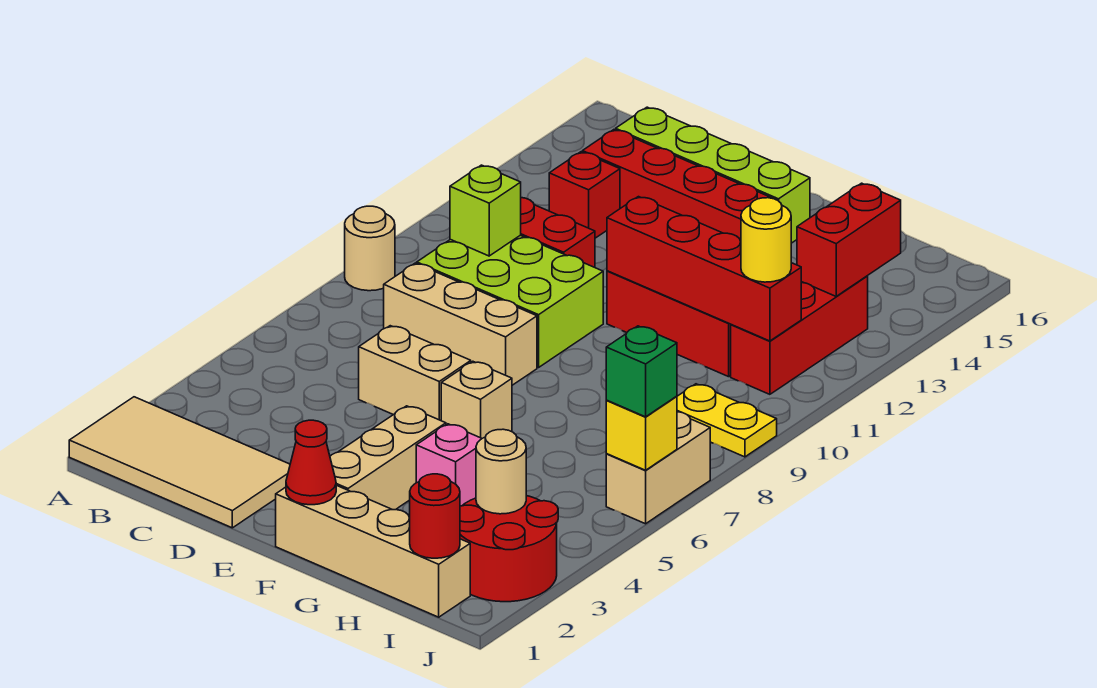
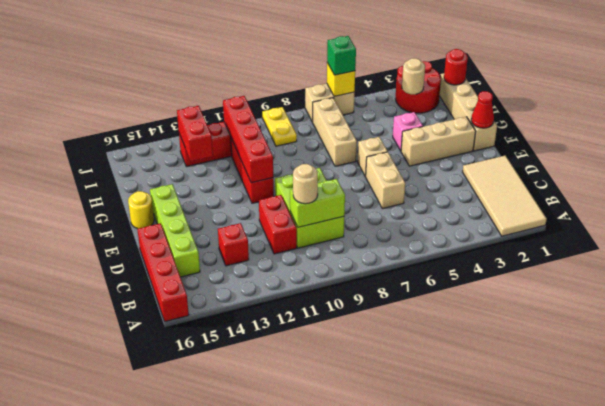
tan 1x1 round brick [345,206,395,291] -> tan 1x1 round brick moved to [293,164,318,204]
tan 1x3 brick [384,263,537,385] -> tan 1x3 brick moved to [313,98,357,166]
lime 1x1 brick [450,165,521,256] -> lime 1x2 brick [290,179,345,227]
red 1x4 brick [582,130,773,241] -> red 1x4 brick moved to [137,223,189,322]
yellow 1x1 round brick [741,198,791,282] -> yellow 1x1 round brick moved to [128,191,154,229]
red 1x2 brick [797,183,901,296] -> red 1x2 brick turned to [177,106,213,161]

